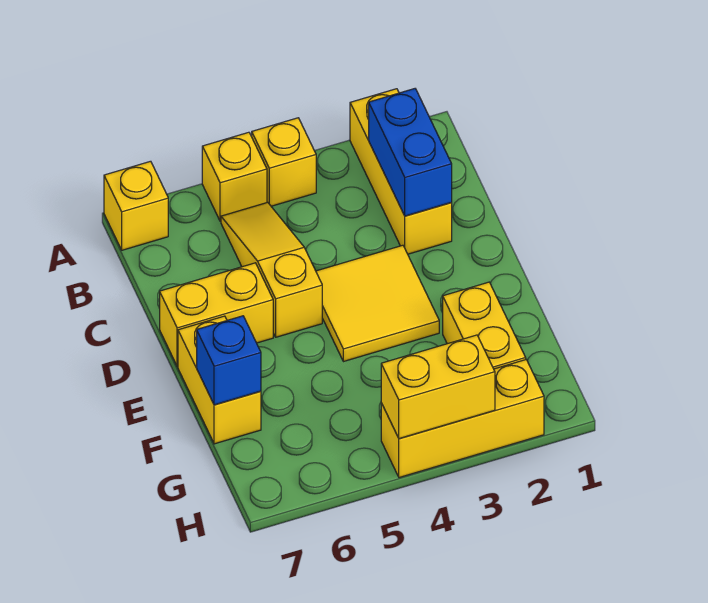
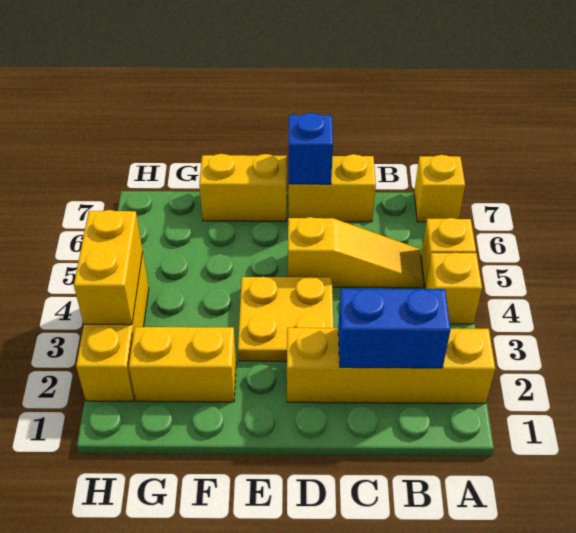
yellow 1x3 brick [350,89,452,254] -> yellow 1x4 brick [287,328,495,403]
yellow 2x2 tile [316,245,439,362] -> yellow 2x2 plate [238,277,334,361]
yellow 1x2 brick [160,263,273,367] -> yellow 1x2 brick turned to [289,154,376,222]
blue 1x1 brick [197,316,261,405] -> blue 1x1 brick moved to [289,113,333,184]

